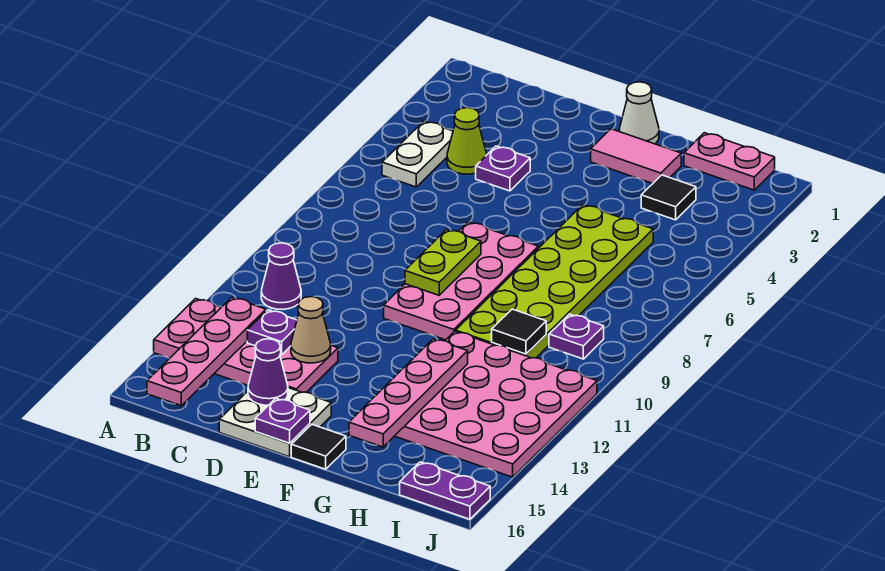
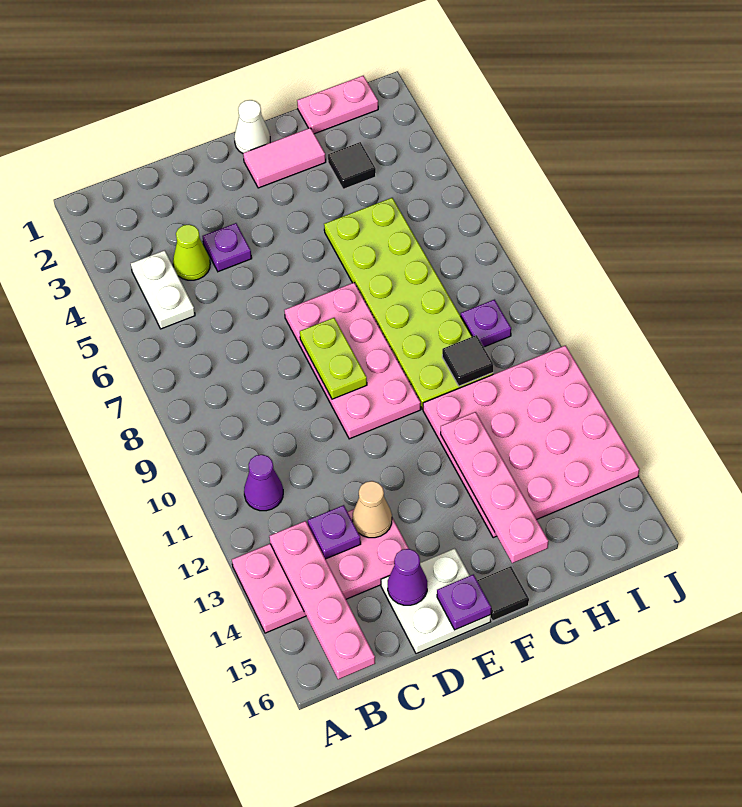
purple 1x2 plate [400,462,490,519] -> none

